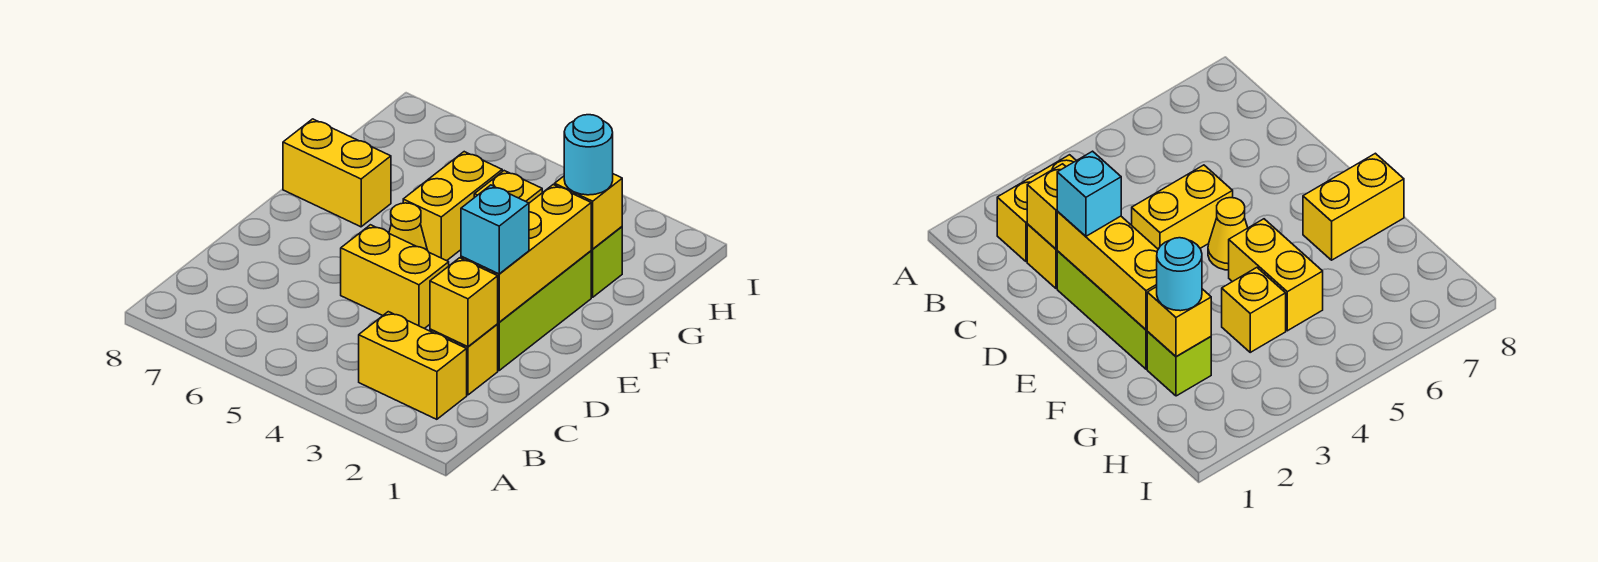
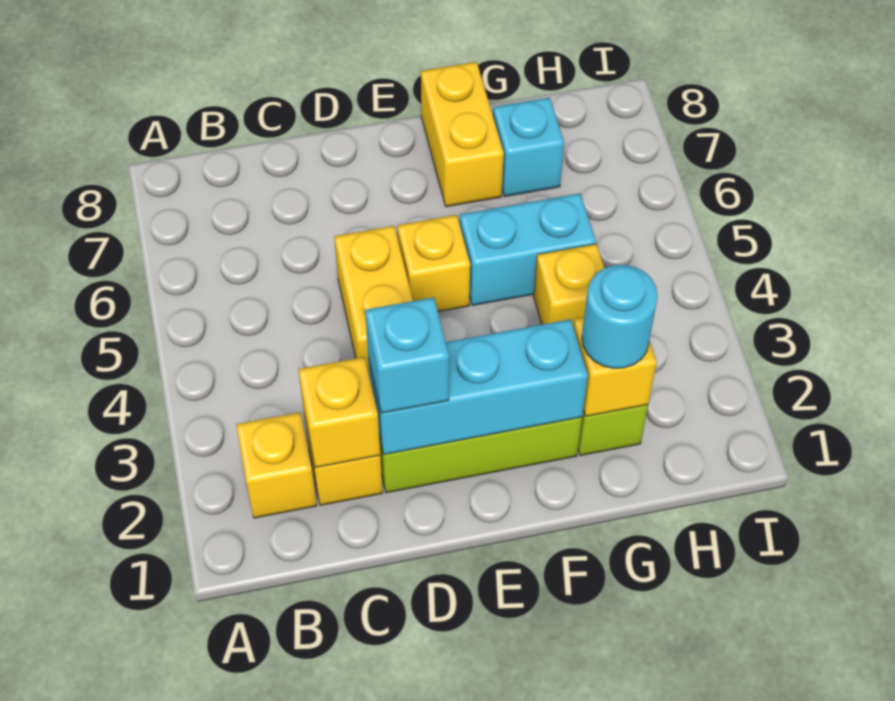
yellow 1x2 brick [359,312,467,419] -> yellow 1x1 brick [236,412,317,518]
yellow 1x3 brick [461,185,591,322] -> cyan 1x3 brick [368,319,588,454]
yellow 1x1 cone [389,203,427,250] -> yellow 1x1 brick [397,215,470,312]
yellow 1x2 brick [403,152,502,261] -> cyan 1x2 brick [460,194,596,305]
none -> cyan 1x1 brick [493,98,564,196]

